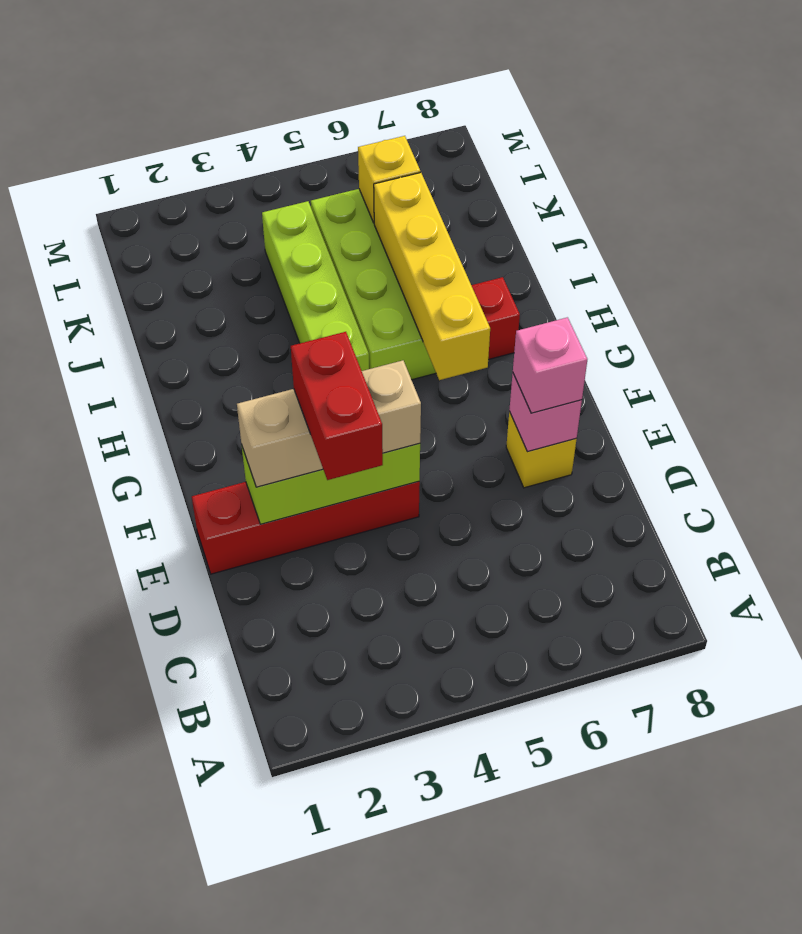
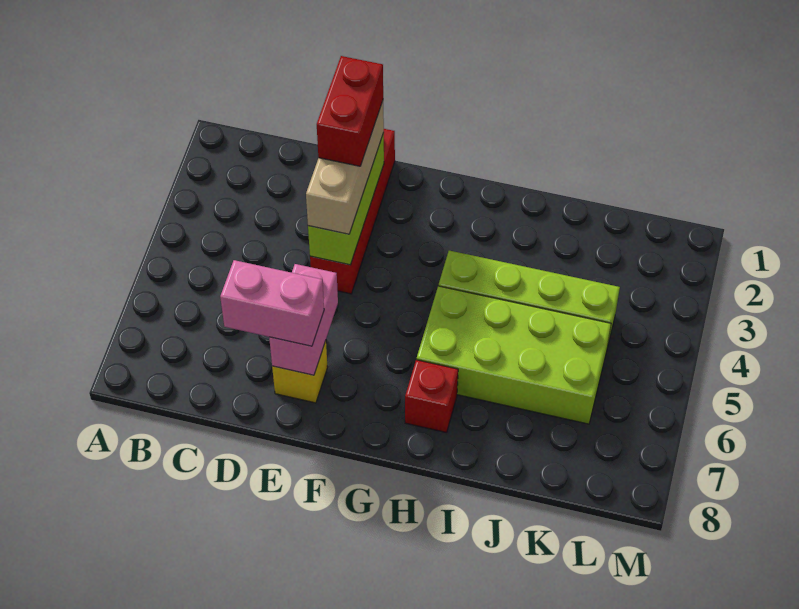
red 1x2 brick [291,332,383,480] -> red 1x2 brick turned to [317,56,383,166]
pink 1x1 brick [509,374,582,452] -> pink 1x2 brick [269,264,338,375]
pink 1x1 brick [513,317,587,413] -> pink 1x2 brick [220,260,324,346]
yellow 1x4 brick [374,173,490,380] -> none
yellow 1x1 brick [358,136,420,223] -> none

